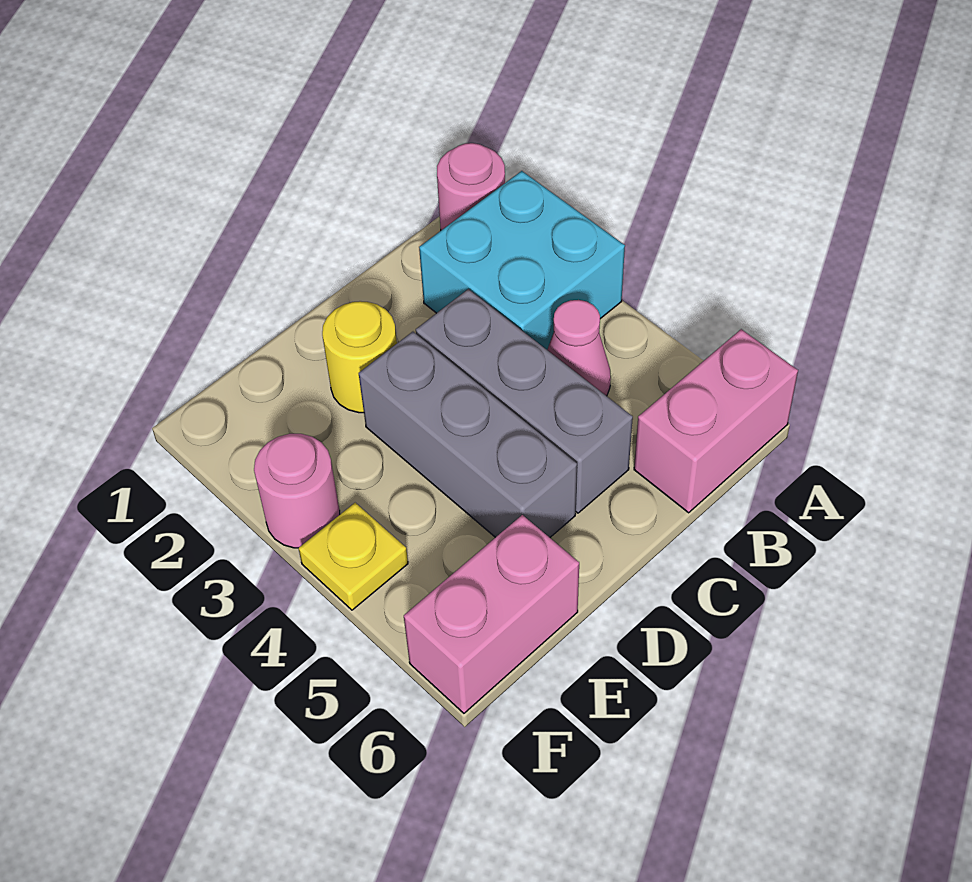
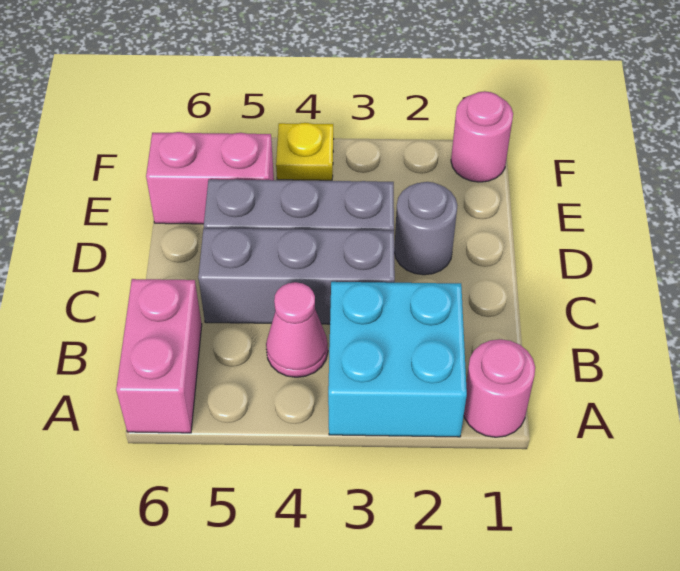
yellow 1x1 round brick [322,301,397,413] -> grey 1x1 round brick [394,182,457,275]
pink 1x2 brick [404,515,579,713] -> pink 1x2 brick turned to [146,132,274,224]
pink 1x1 round brick [254,434,340,548] -> pink 1x1 round brick moved to [451,91,513,182]

